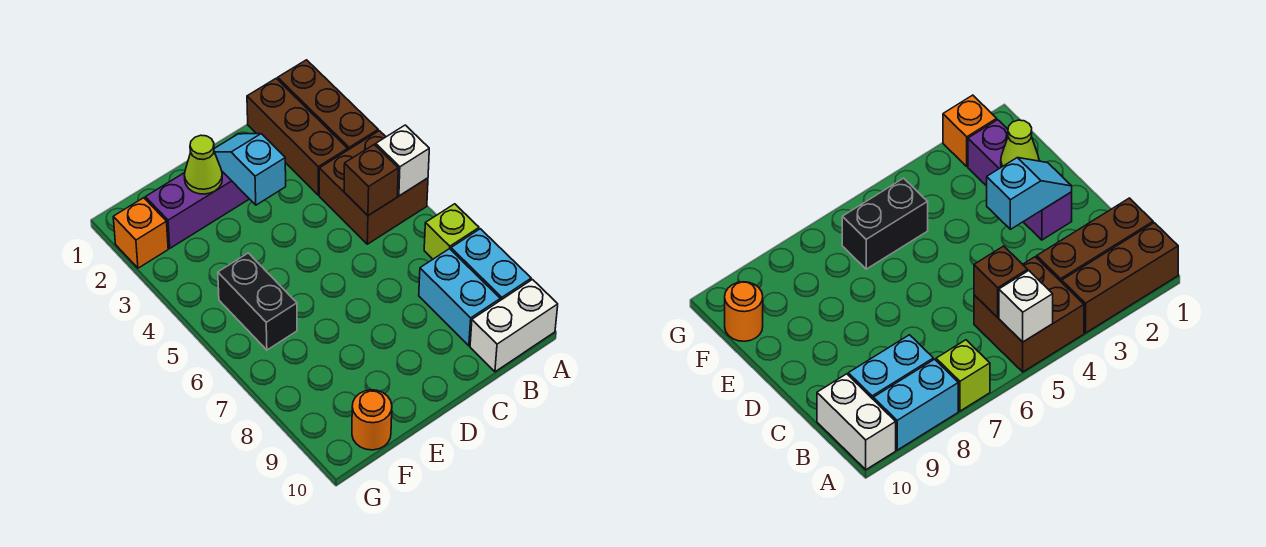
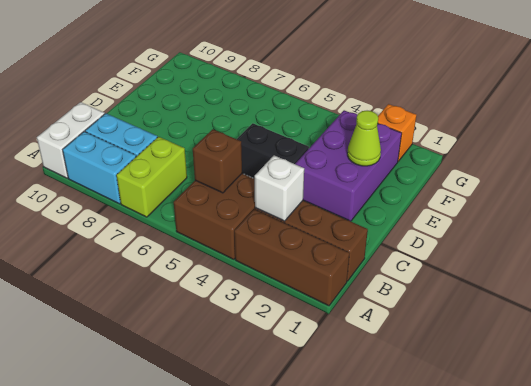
white 1x1 brick [376,125,429,196] -> white 1x1 brick moved to [255,155,304,221]
lime 1x1 brick [424,204,479,259] -> lime 1x2 brick [116,137,187,217]
purple 1x3 brick [145,172,249,248] -> purple 2x3 brick [295,110,402,221]
cyan 1x2 slope [214,134,286,205] -> none
black 1x2 brick [218,253,297,350] -> black 1x2 brick moved to [237,123,309,179]
orange 1x1 round brick [352,390,392,450] -> none

